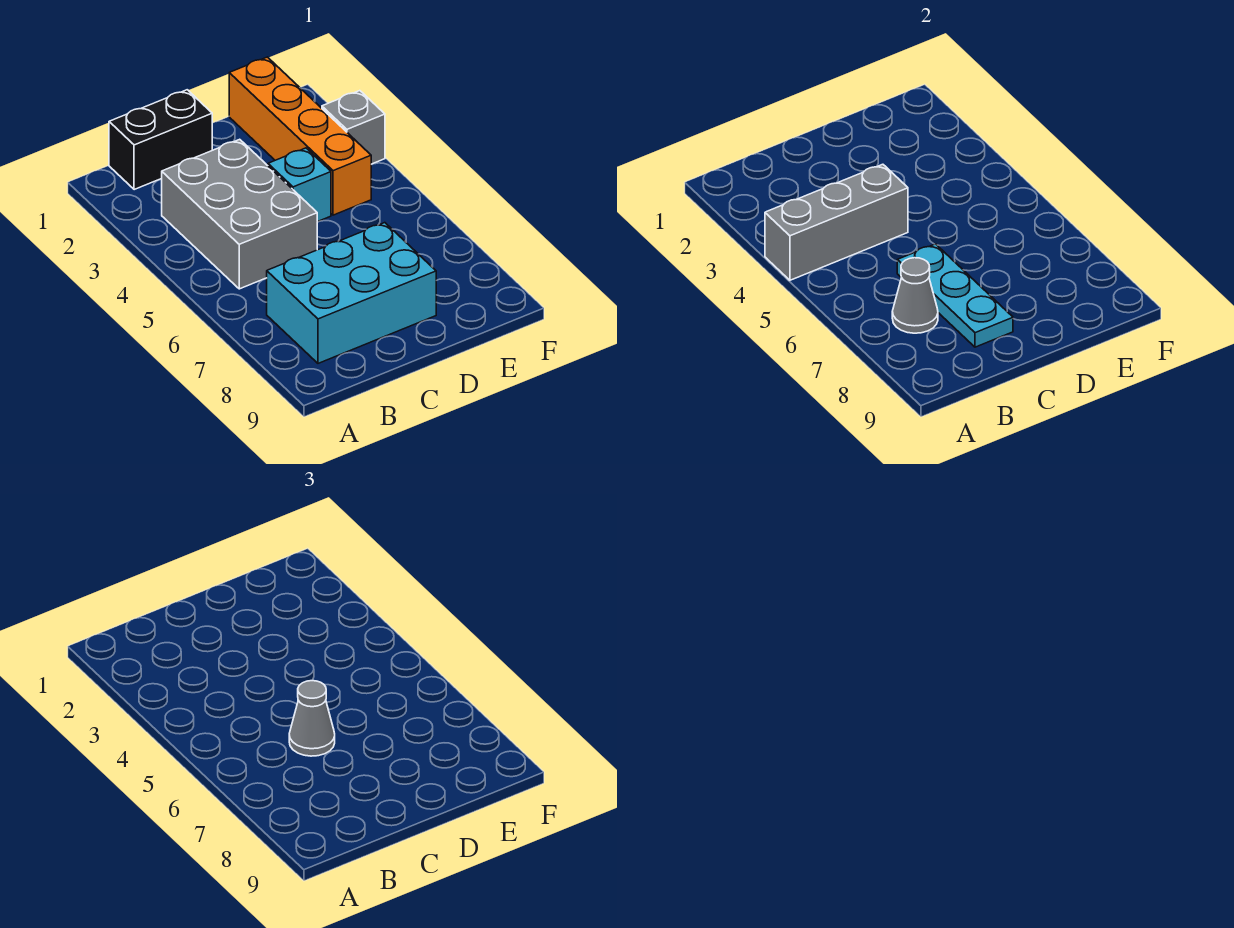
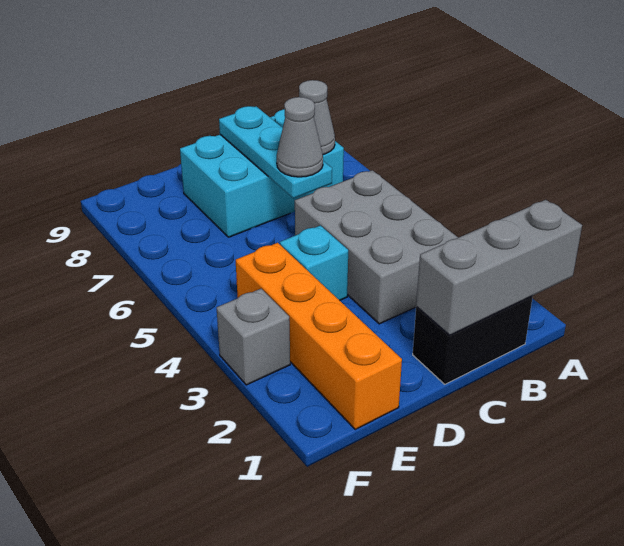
grey 1x3 brick [765,164,908,280] -> grey 1x3 brick moved to [416,200,582,335]

